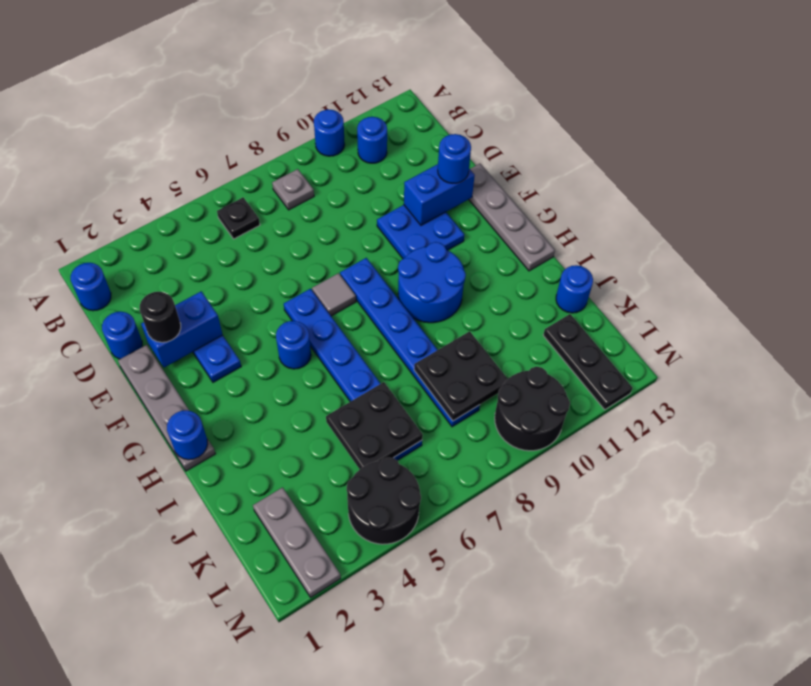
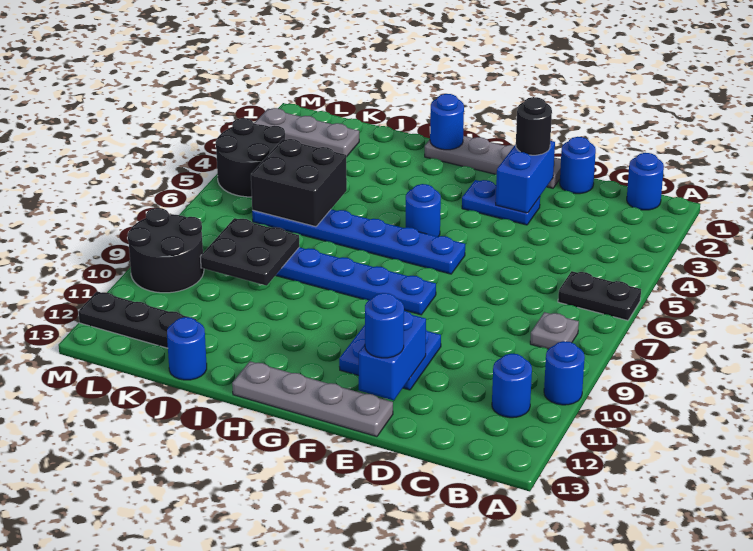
black 1x1 plate [217,197,260,239] -> black 1x2 plate [558,271,641,321]
grey 1x1 tile [312,273,356,316] -> none
blue 2x2 round brick [398,242,466,323] -> none
black 2x2 plate [326,382,423,469] -> black 2x2 brick [251,139,347,227]

